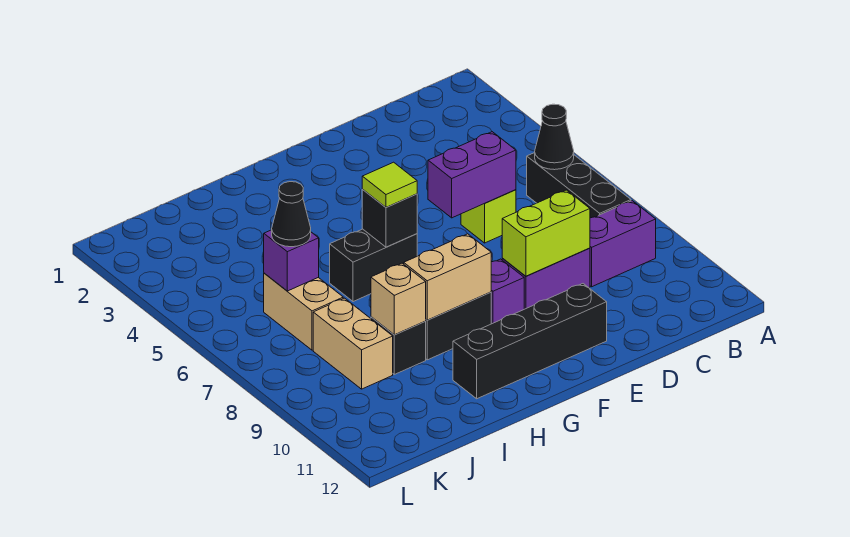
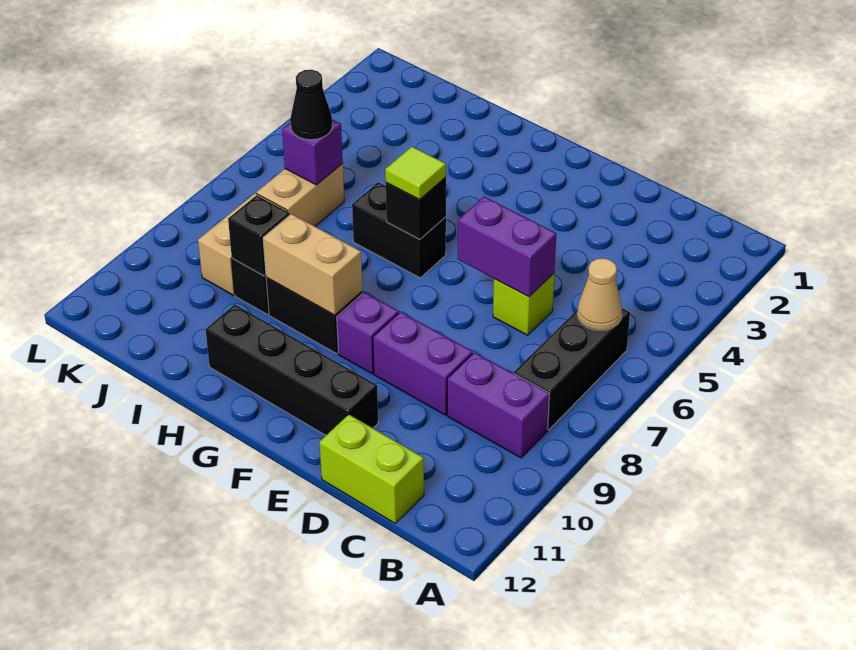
black 1x1 cone [535,104,574,170] -> tan 1x1 cone [577,258,622,330]
lime 1x2 brick [502,190,590,276] -> lime 1x2 brick moved to [320,415,424,523]
tan 1x1 brick [371,263,426,335] -> black 1x1 brick [228,195,290,276]

